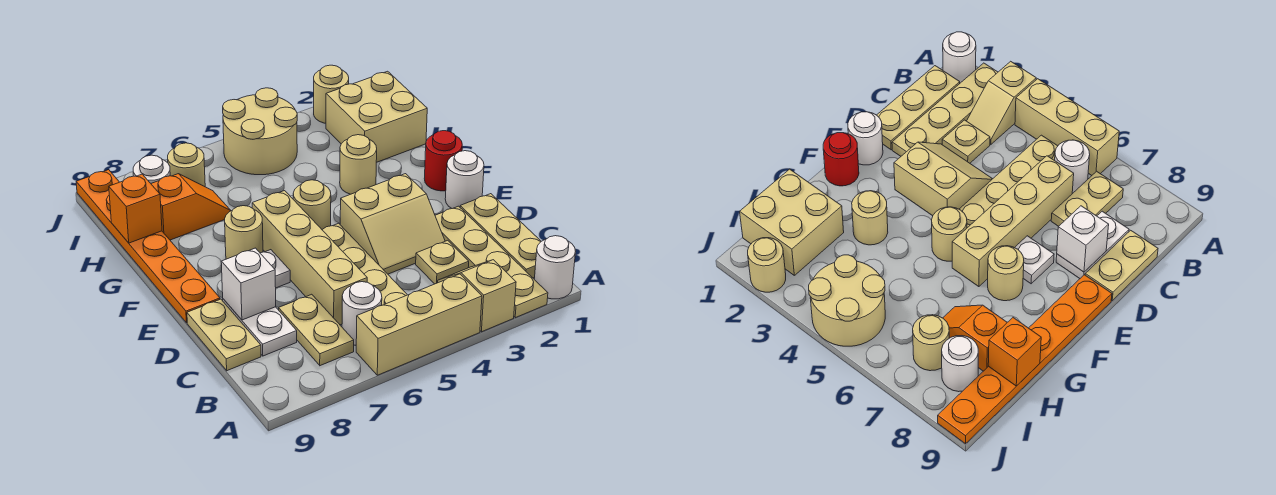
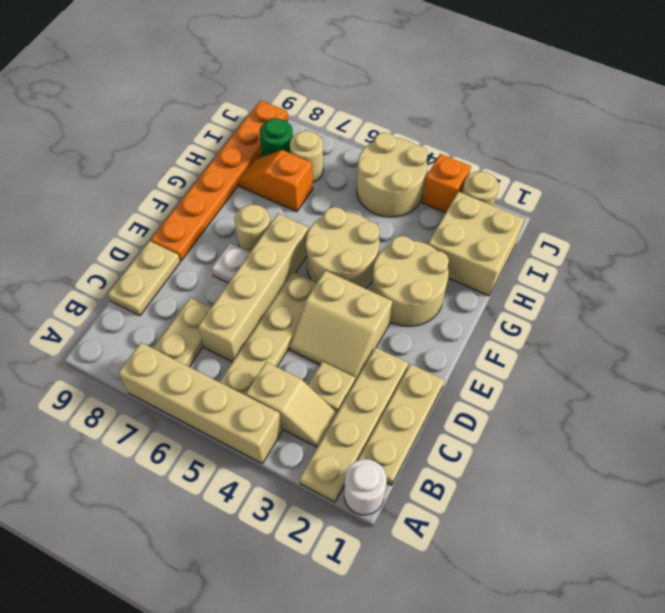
tan 1x2 slope [438,260,516,332] -> tan 1x2 slope turned to [246,362,337,447]
tan 1x3 brick [356,274,482,375] -> tan 1x4 brick [118,343,282,464]
white 1x1 round brick [342,282,382,345] -> none
white 1x2 plate [223,299,297,356] -> none
white 1x1 brick [221,248,276,320] -> none
white 1x1 round brick [445,151,484,209] -> none
red 1x1 round brick [424,131,462,191] -> none
tan 1x1 round brick [293,180,331,229] -> tan 2x2 round brick [306,207,380,289]
tan 1x1 round brick [340,135,377,194] -> tan 2x2 round brick [372,236,449,326]
orange 1x2 slope [151,174,231,240] -> orange 1x2 slope turned to [239,150,313,212]
orange 1x1 brick [109,174,162,243] -> orange 1x1 brick moved to [422,154,471,213]
white 1x1 round brick [133,155,170,183] -> green 1x1 round brick [260,118,293,157]

